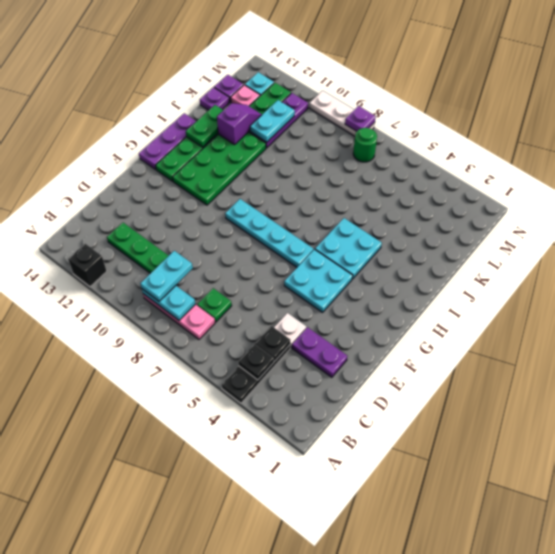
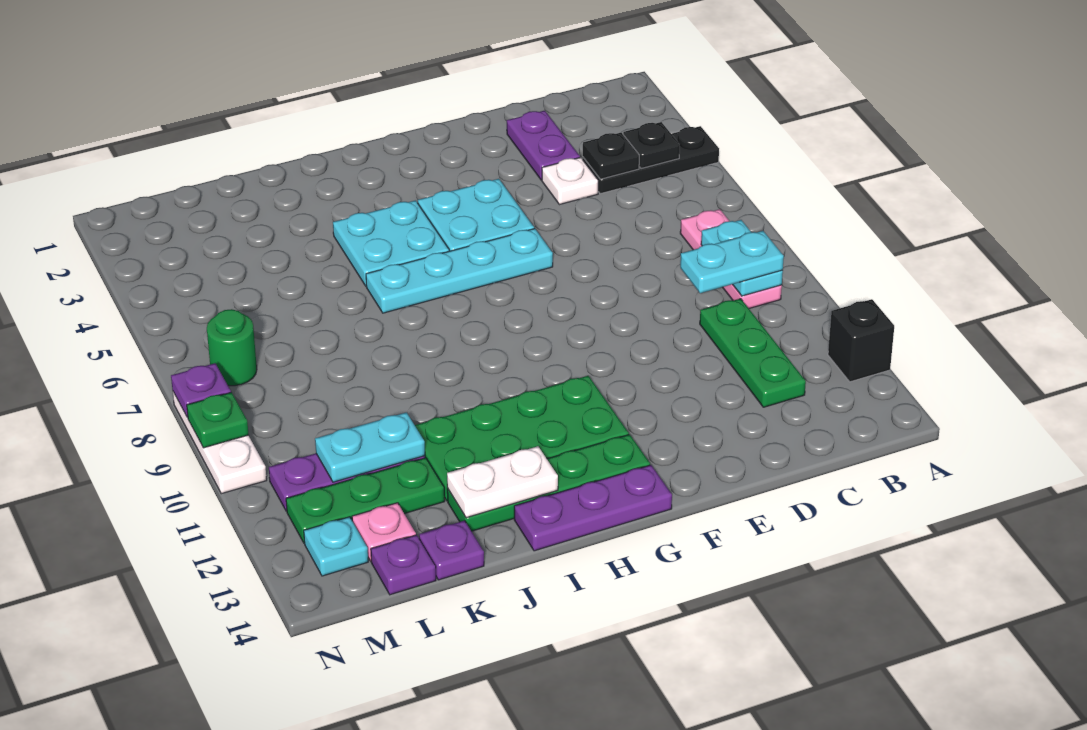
green 1x1 plate [197,288,232,322] -> green 1x1 plate moved to [187,392,249,448]
cyan 1x4 plate [225,199,313,267] -> cyan 1x4 plate turned to [366,228,553,313]
green 1x2 plate [186,105,223,147] -> white 1x2 plate [447,446,558,518]
purple 1x2 slope [217,103,262,145] -> none

